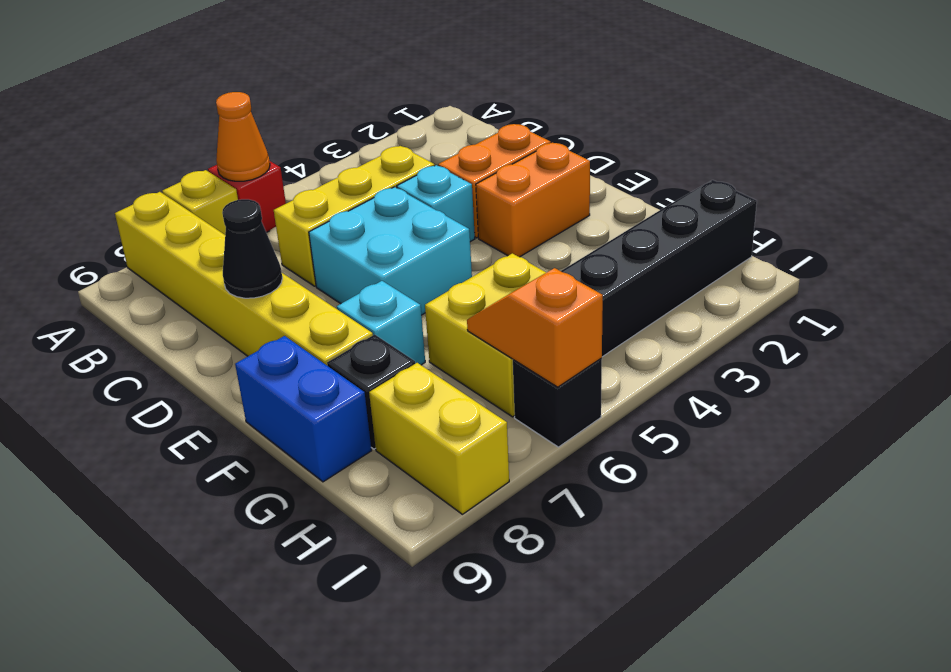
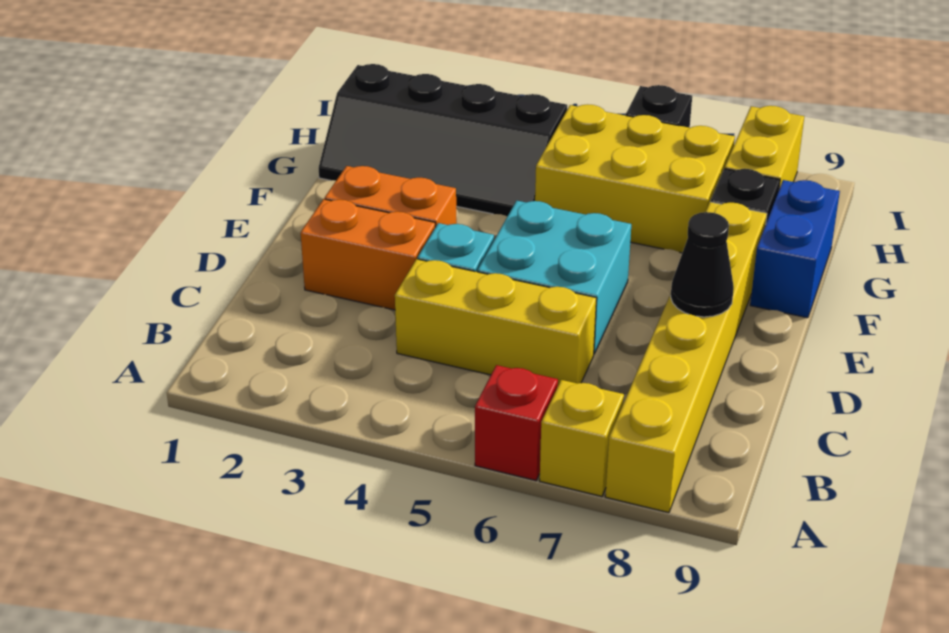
orange 1x1 cone [216,92,270,181] -> none
cyan 1x1 brick [337,281,425,365] -> none
yellow 2x2 brick [425,253,546,417] -> yellow 2x3 brick [535,104,735,253]
orange 1x2 slope [467,268,603,387] -> none

